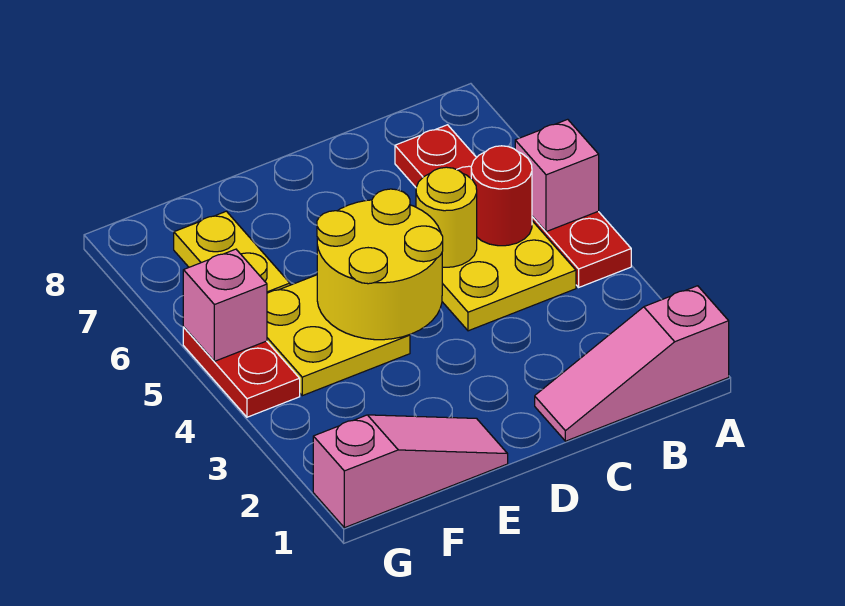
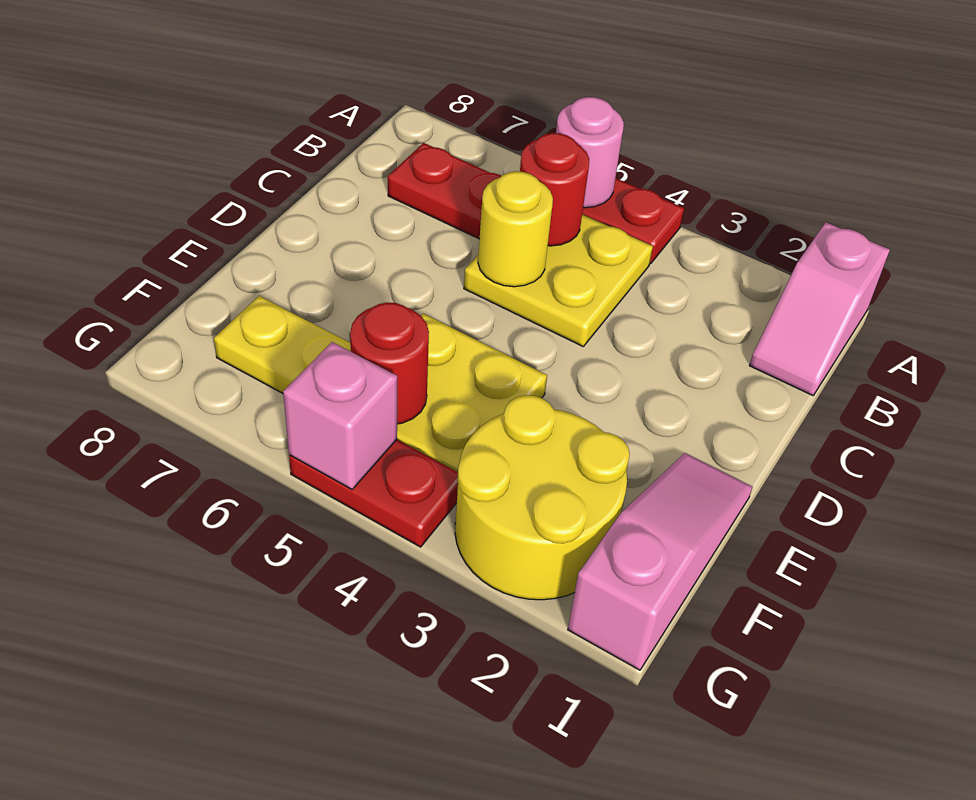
pink 1x3 slope [535,286,729,441] -> pink 1x2 slope [749,222,890,395]
pink 1x1 brick [515,119,599,232] -> pink 1x1 round brick [556,97,624,208]
yellow 2x2 round brick [317,189,443,340] -> yellow 2x2 round brick moved to [455,395,630,600]
none -> red 1x1 round brick [350,302,429,424]

